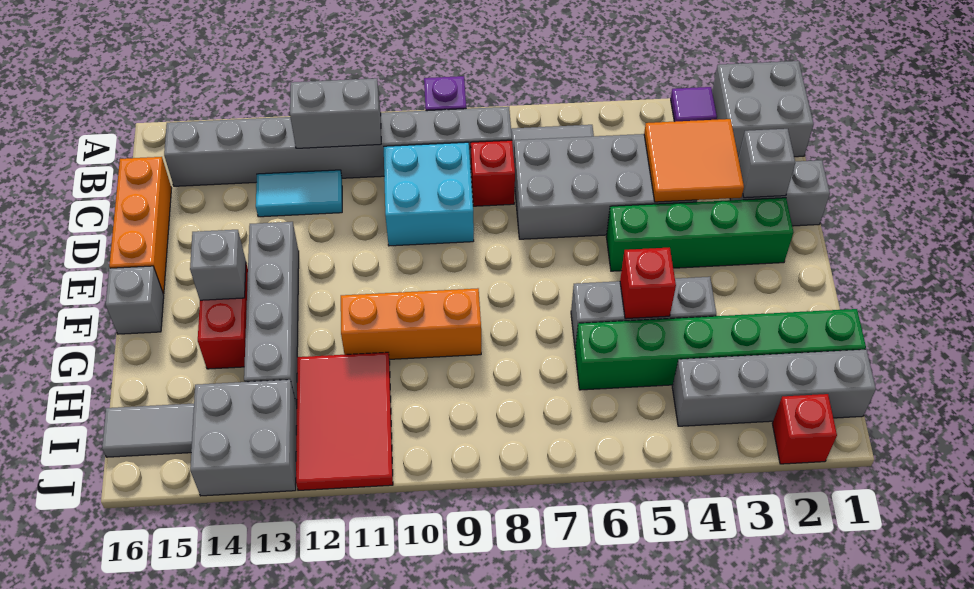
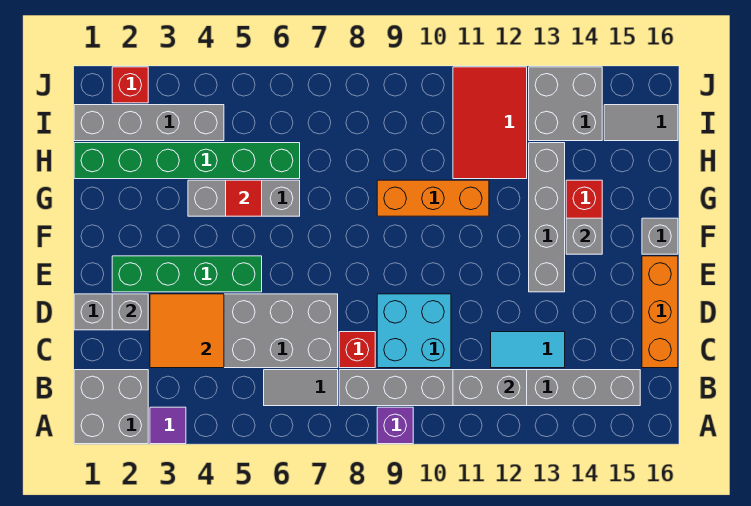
red 1x1 brick [620,247,676,319] -> red 1x1 tile [226,180,262,216]

